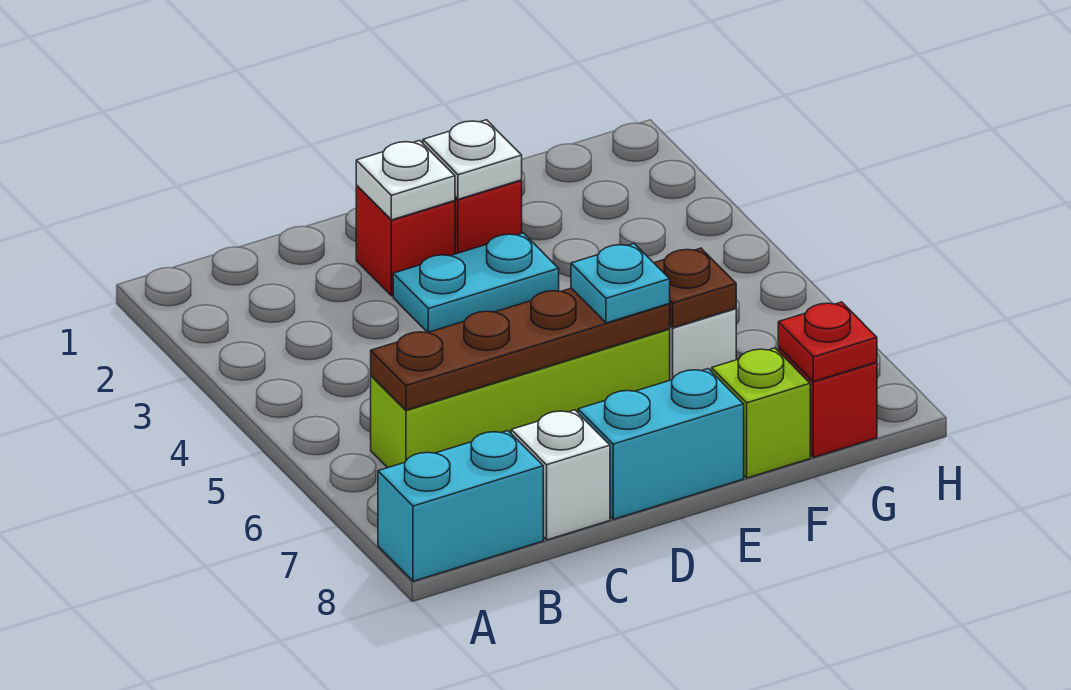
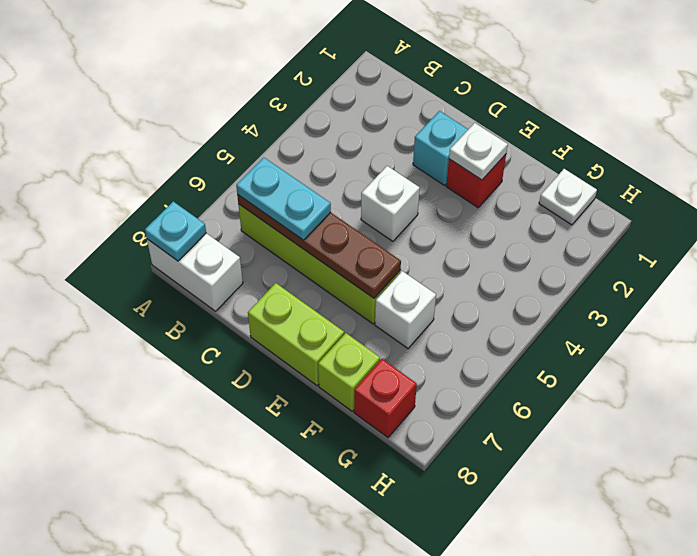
cyan 1x2 brick [378,431,543,581] -> white 1x2 brick [147,233,243,311]
white 1x1 brick [511,410,610,540] -> white 1x1 brick moved to [361,166,420,241]
red 1x1 brick [356,186,455,296] -> cyan 1x1 brick [413,111,468,185]
white 1x1 plate [356,140,455,220] -> white 1x1 plate moved to [539,169,597,225]
cyan 1x2 plate [393,233,559,332] -> cyan 1x2 plate moved to [236,157,331,240]
cyan 1x2 brick [578,369,744,519] -> lime 1x2 brick [248,283,344,386]
cyan 1x1 plate [571,244,670,323] -> cyan 1x1 plate moved to [145,202,206,261]
brown 1x1 plate [654,248,736,328] -> none
red 1x1 plate [778,302,877,382] -> none

